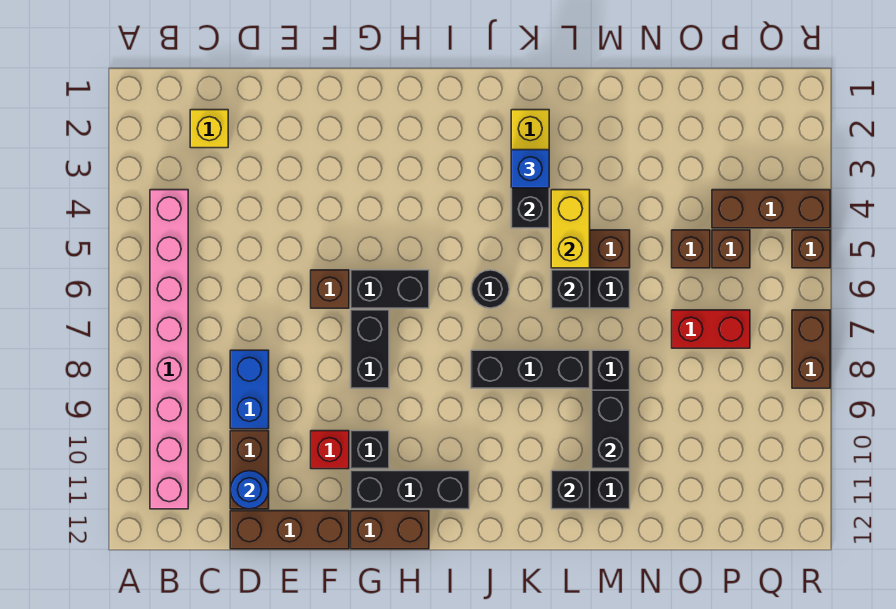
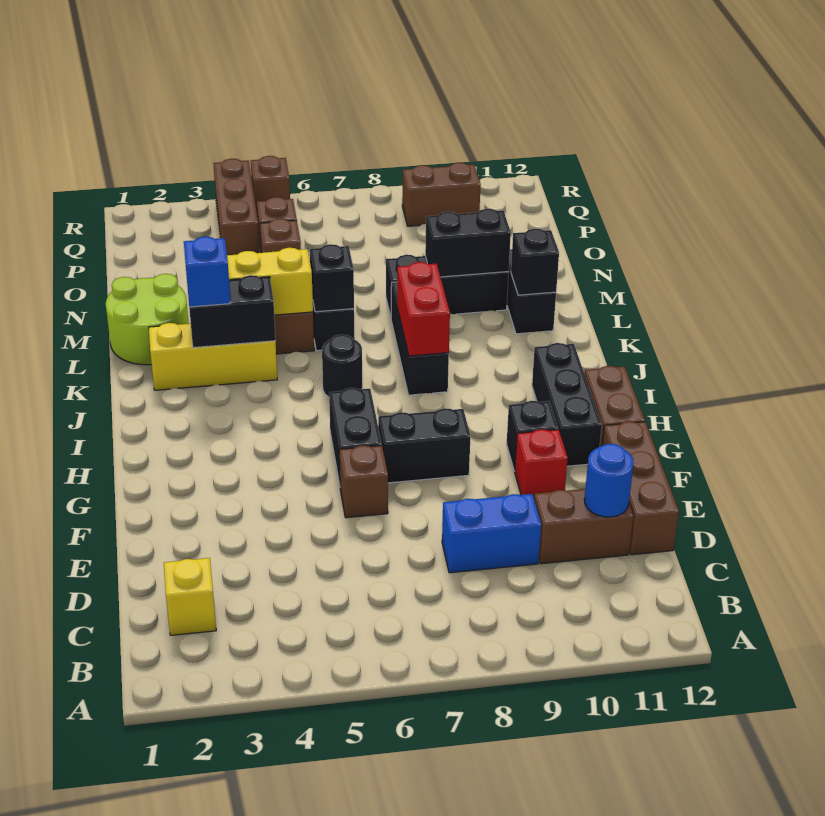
pink 1x8 brick [150,190,188,509] -> none
none -> lime 2x2 round brick [106,274,189,365]
red 1x2 brick [672,310,750,348] -> red 1x2 brick moved to [397,262,450,356]
brown 1x2 brick [792,310,830,388] -> brown 1x2 brick moved to [402,163,481,226]

